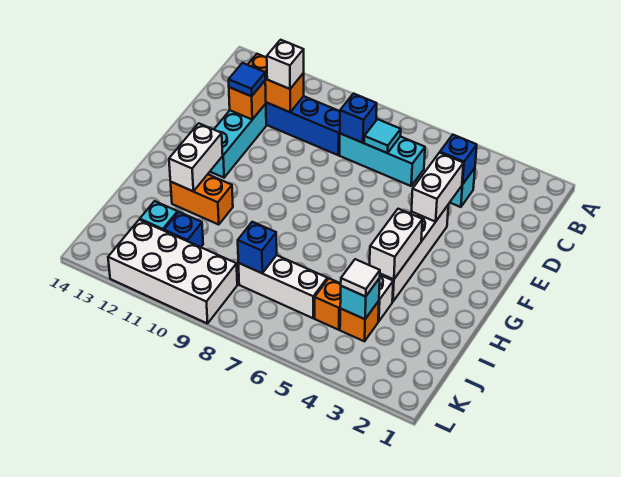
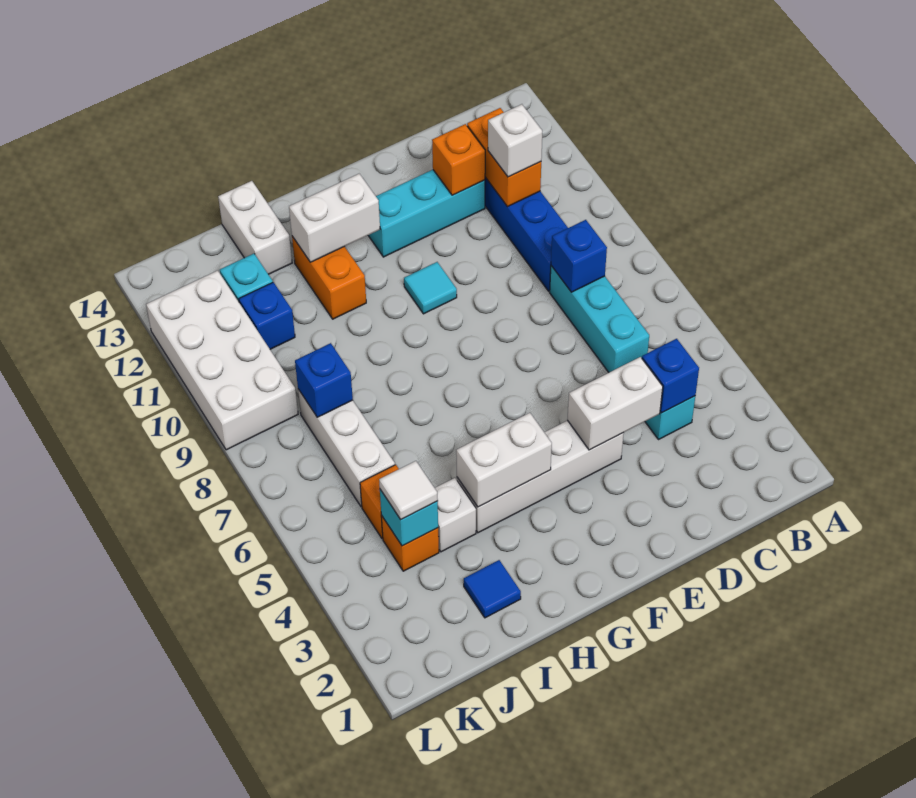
cyan 1x1 tile [364,119,401,153] -> cyan 1x1 tile moved to [404,262,457,314]
blue 1x1 tile [229,63,265,96] -> blue 1x1 tile moved to [464,560,521,618]
none -> white 1x2 brick [218,181,292,274]

